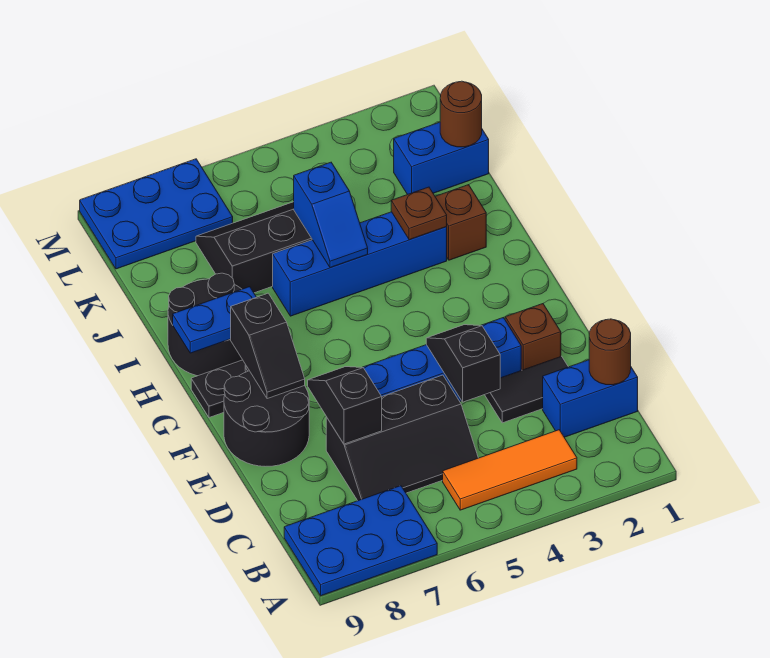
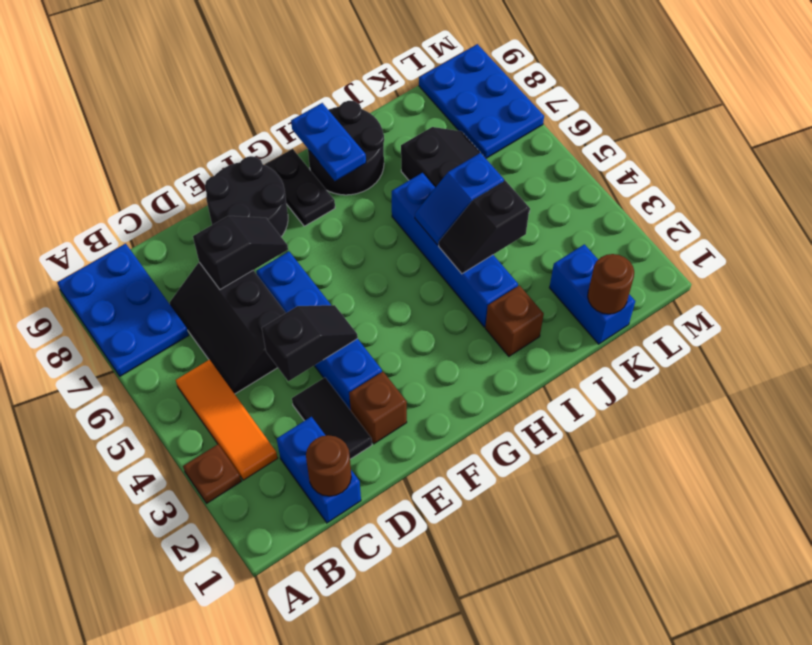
black 1x2 slope [231,293,305,399] -> black 1x2 slope moved to [439,181,529,274]
brown 1x1 plate [391,187,447,240] -> brown 1x1 plate moved to [183,444,241,503]

